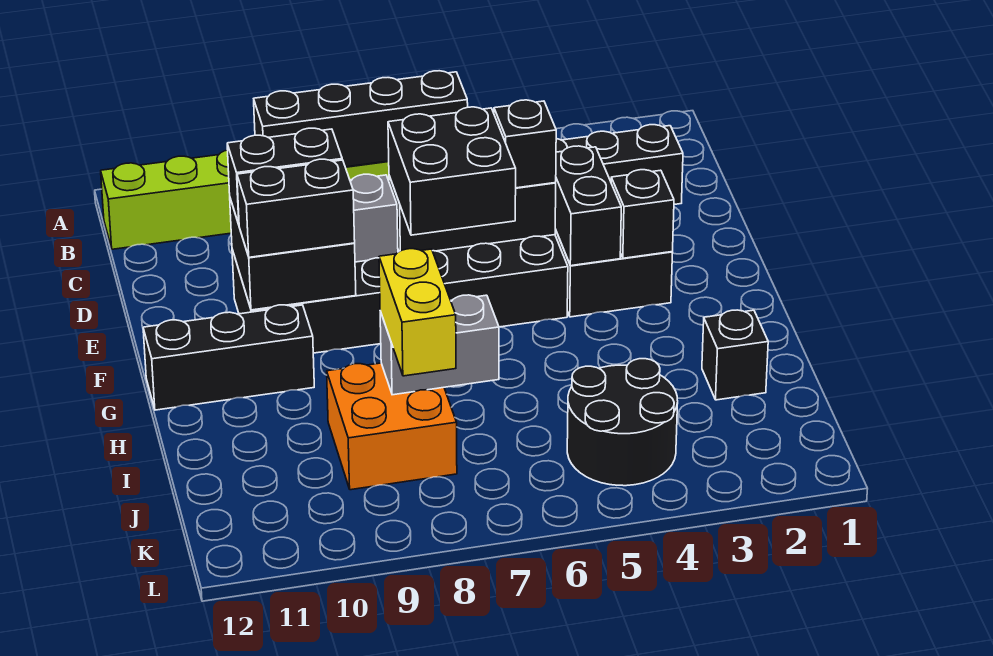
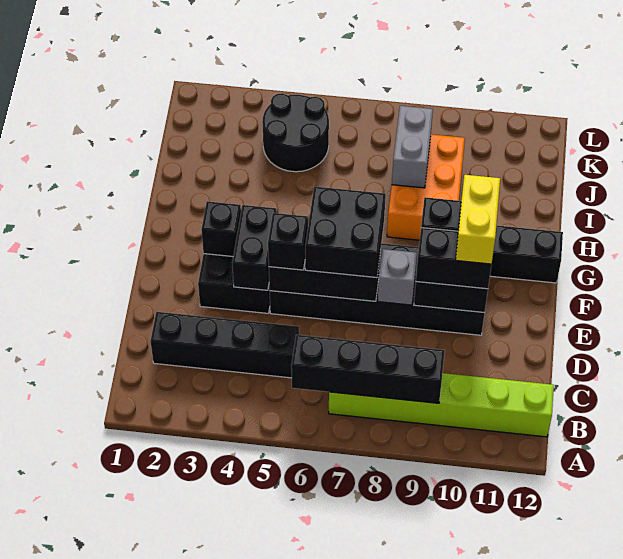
black 1x1 brick [702,310,768,400] -> none
grey 1x2 brick [380,295,499,395] -> grey 1x2 brick turned to [392,106,433,188]
orange 2x2 brick [327,363,457,490] -> orange 2x3 brick [387,134,465,240]
yellow 1x2 brick [379,249,456,376] -> yellow 1x2 brick moved to [456,175,500,264]

